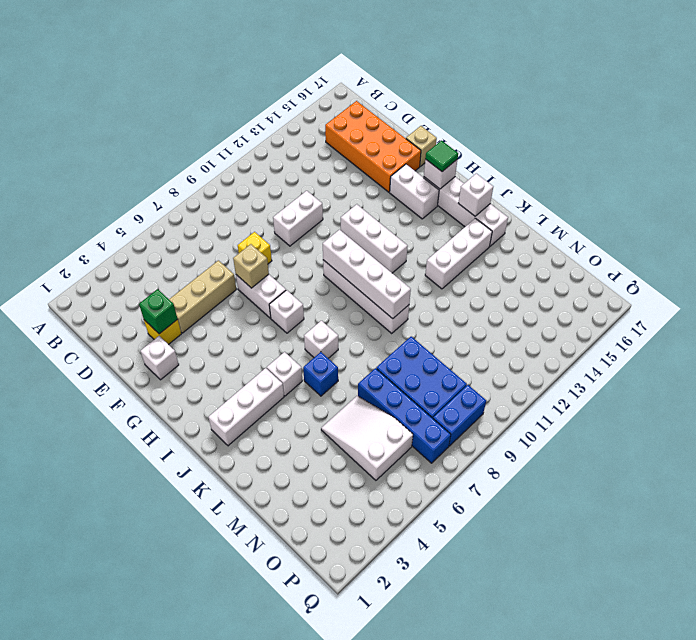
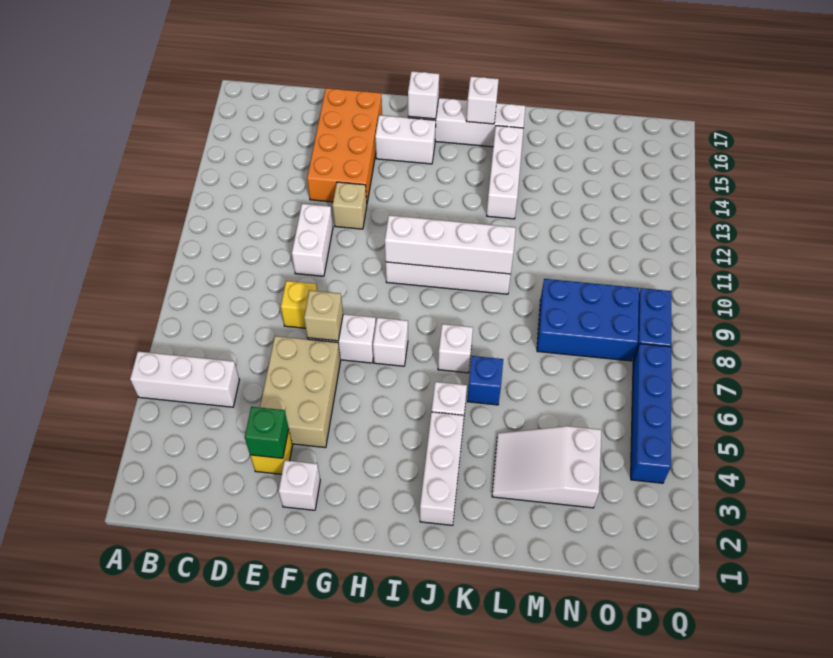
orange 2x4 brick [325,101,421,192] -> orange 2x4 brick turned to [307,88,382,202]
tan 1x3 brick [169,260,236,333] -> tan 2x3 brick [260,336,341,448]
tan 1x1 brick [406,126,437,166] -> tan 1x1 brick moved to [332,182,367,229]
white 1x3 brick [341,204,408,273] -> white 1x3 brick moved to [130,352,239,407]
green 1x1 tile [425,141,458,172] -> none
white 2x3 slope [321,396,413,480] -> white 2x3 slope moved to [492,426,602,508]
blue 1x4 brick [358,368,451,463] -> blue 1x4 brick turned to [631,344,671,483]

